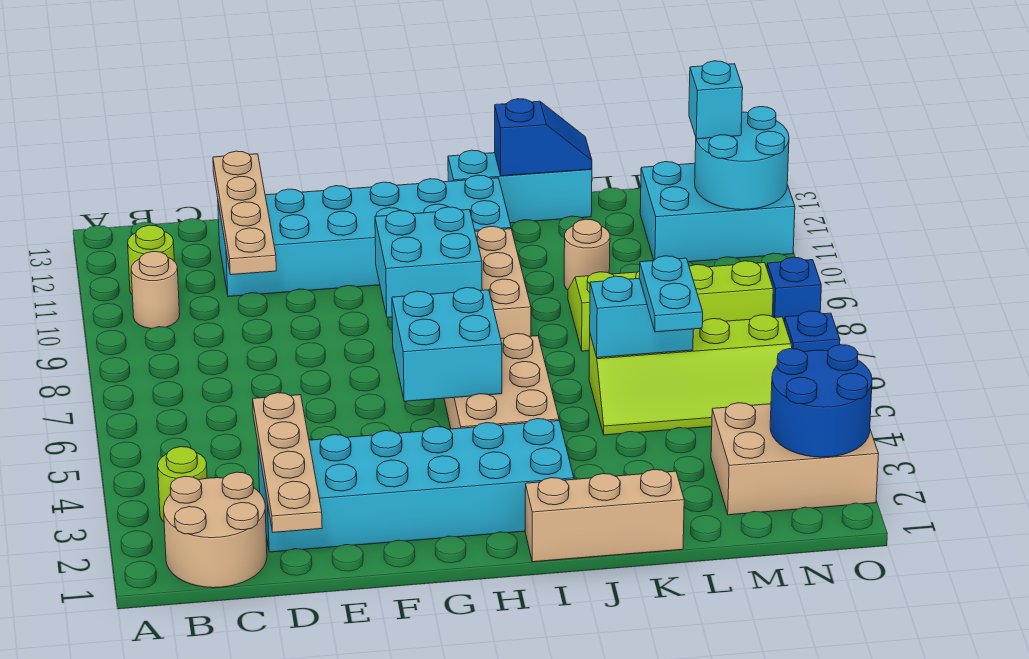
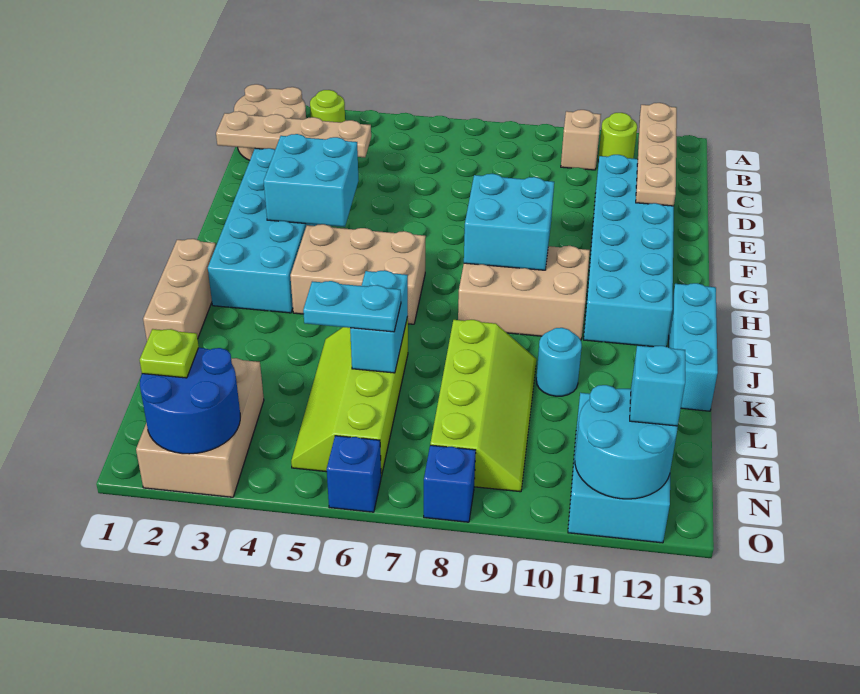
tan 1x1 round brick [131,252,180,329] -> tan 1x1 brick [561,110,601,170]
tan 1x4 plate [213,151,276,275] -> tan 1x4 plate turned to [636,103,677,206]
cyan 2x2 brick [392,288,502,401] -> cyan 2x2 brick moved to [264,134,359,227]
blue 1x2 slope [495,99,592,176] -> none
tan 1x1 round brick [564,219,610,290] -> cyan 1x1 round brick [536,328,582,396]
none -> lime 1x1 plate [140,329,199,378]

